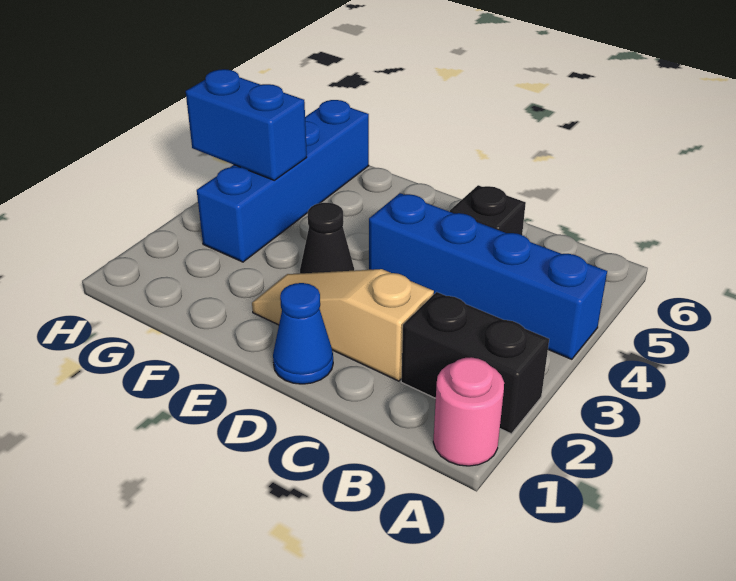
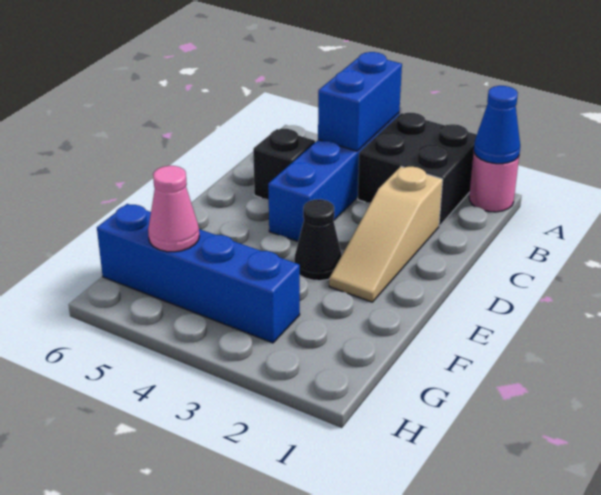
black 1x2 brick [401,292,549,434] -> black 2x2 brick [358,113,477,226]
blue 1x1 cone [273,283,333,384] -> blue 1x1 cone moved to [474,86,520,164]
blue 1x2 brick [186,69,307,180] -> blue 1x2 brick moved to [318,52,402,151]
none -> pink 1x1 cone [148,166,199,252]

